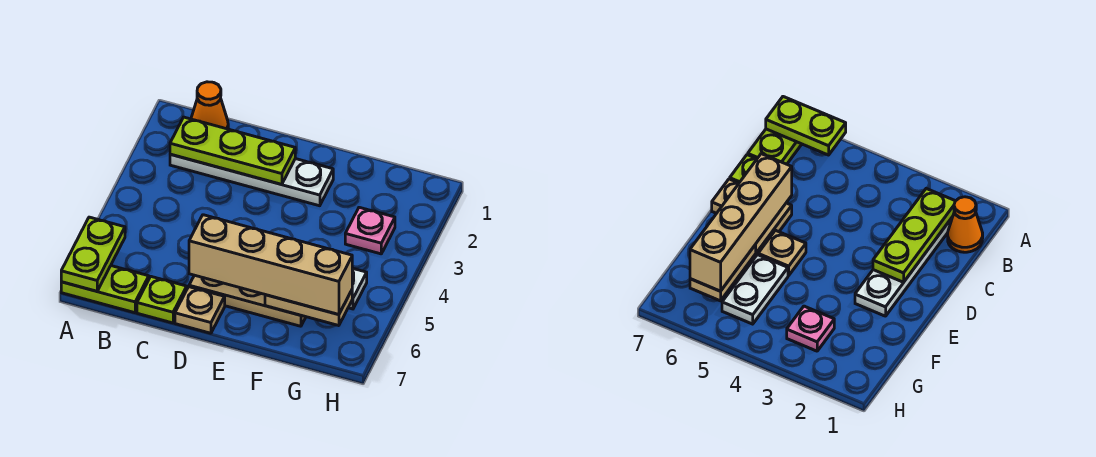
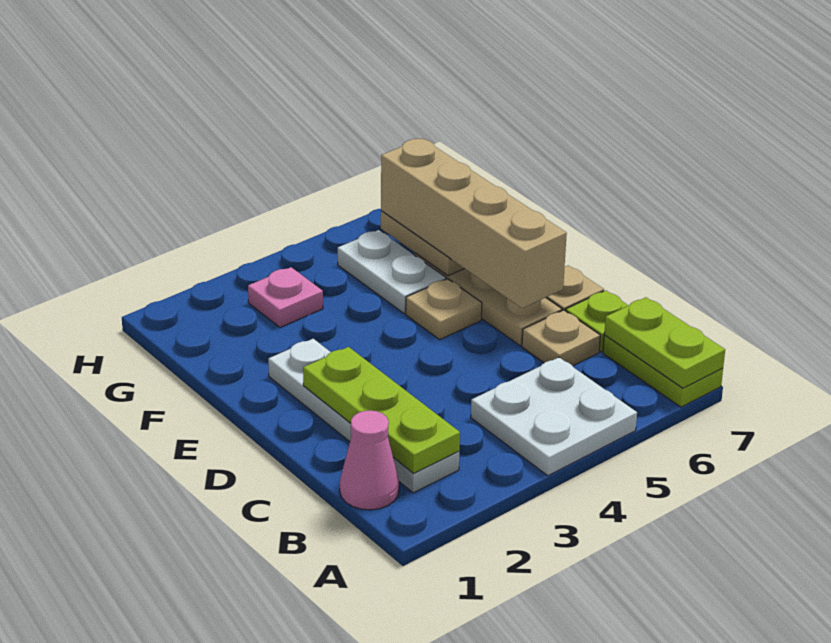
none -> white 2x2 plate [471,357,637,476]
lime 1x2 plate [61,217,125,291] -> lime 1x2 plate turned to [604,297,725,388]
orange 1x1 cone [191,82,228,129] -> pink 1x1 cone [340,410,399,510]
none -> tan 1x1 plate [522,310,600,366]

